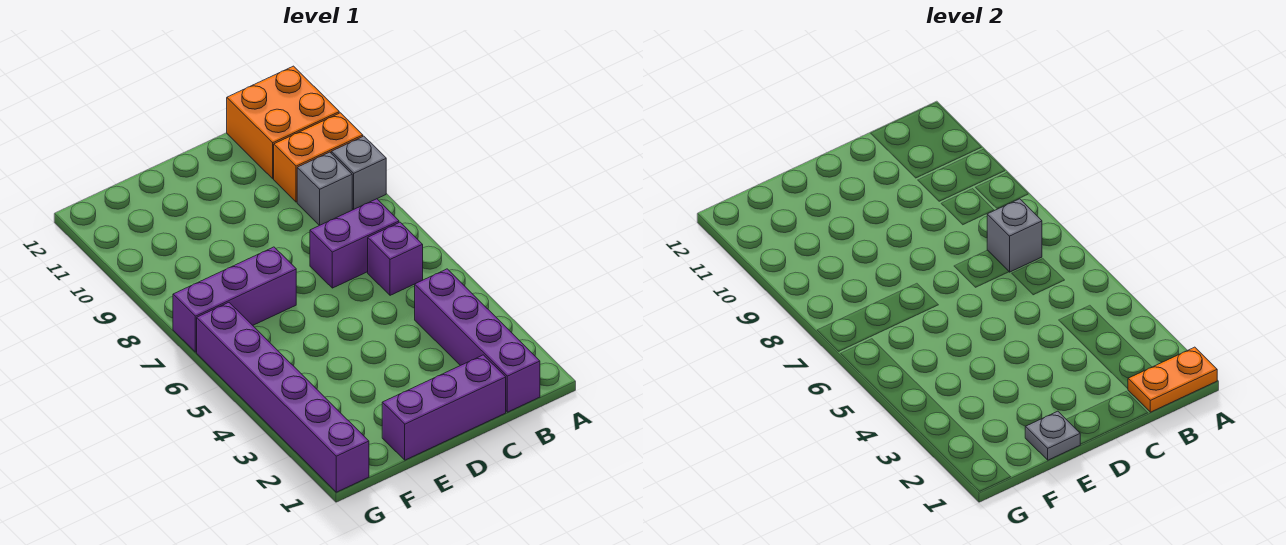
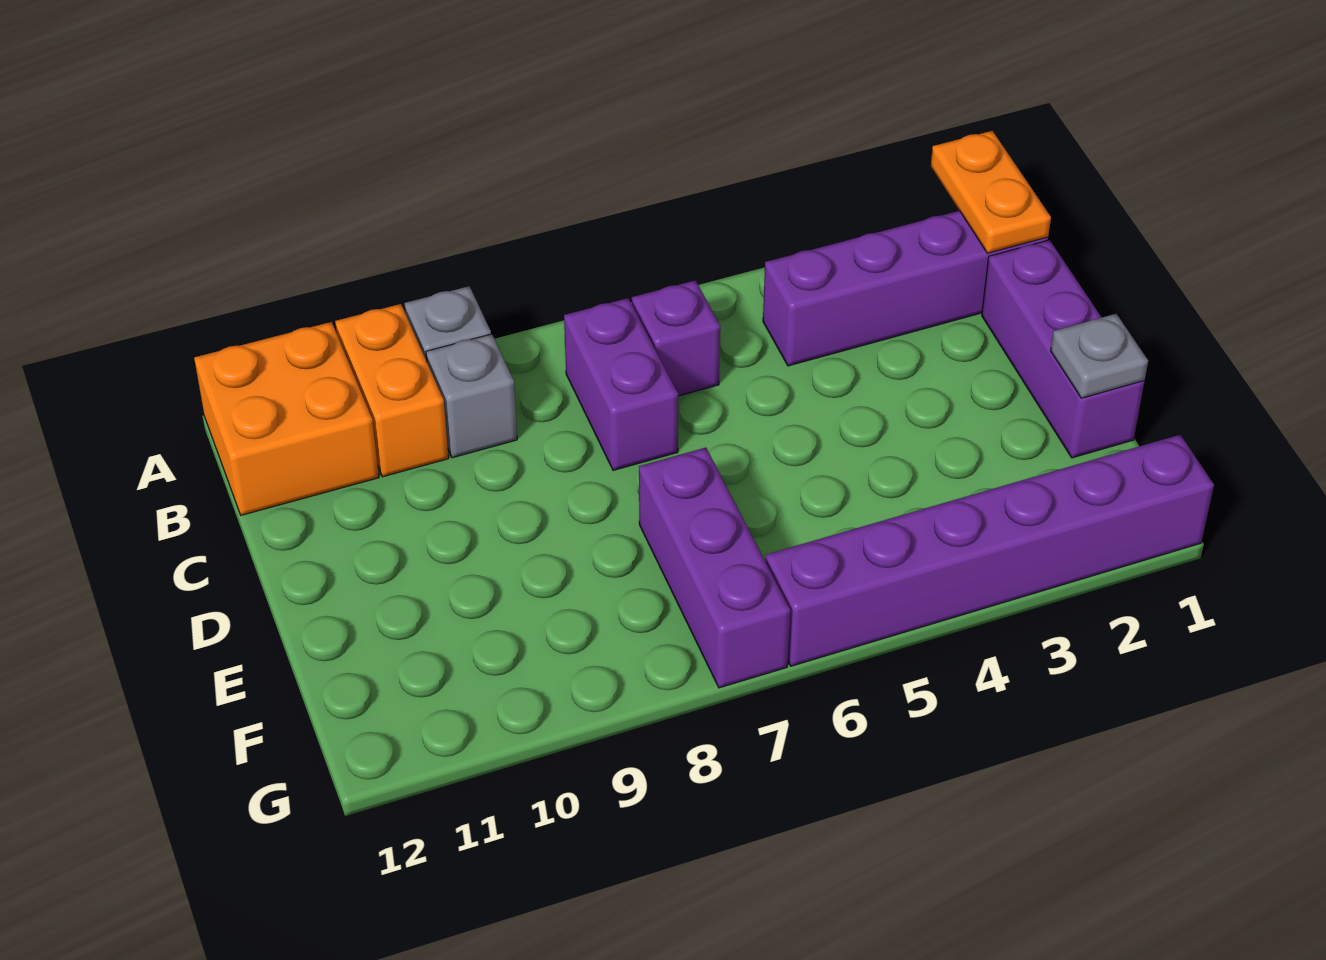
grey 1x1 brick [987,199,1042,272] -> none

